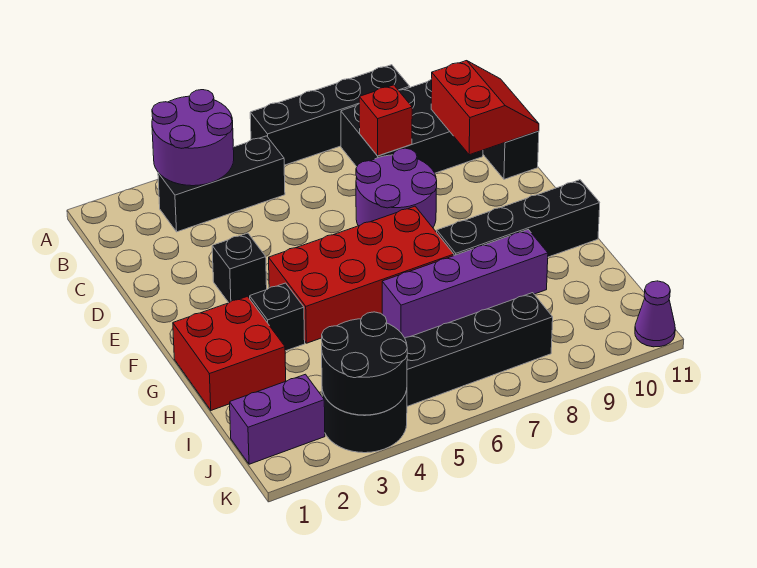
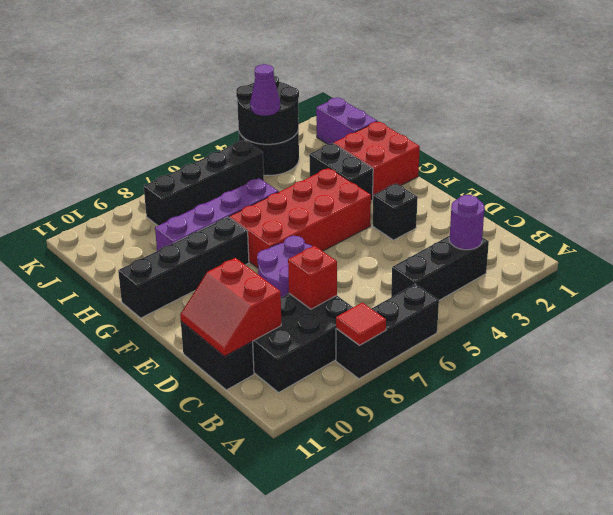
purple 2x2 round brick [152,90,234,186] -> purple 1x1 round brick [449,195,485,250]
black 1x4 brick [250,65,410,165] -> black 1x3 brick [336,284,439,379]
none -> red 1x1 tile [336,302,386,345]
black 1x1 brick [250,283,305,351] -> black 1x2 brick [309,143,373,201]
purple 1x2 brick [230,374,325,464] -> purple 1x2 brick turned to [316,98,377,144]
purple 1x1 cone [635,281,675,347] -> purple 1x1 cone moved to [250,64,280,116]

